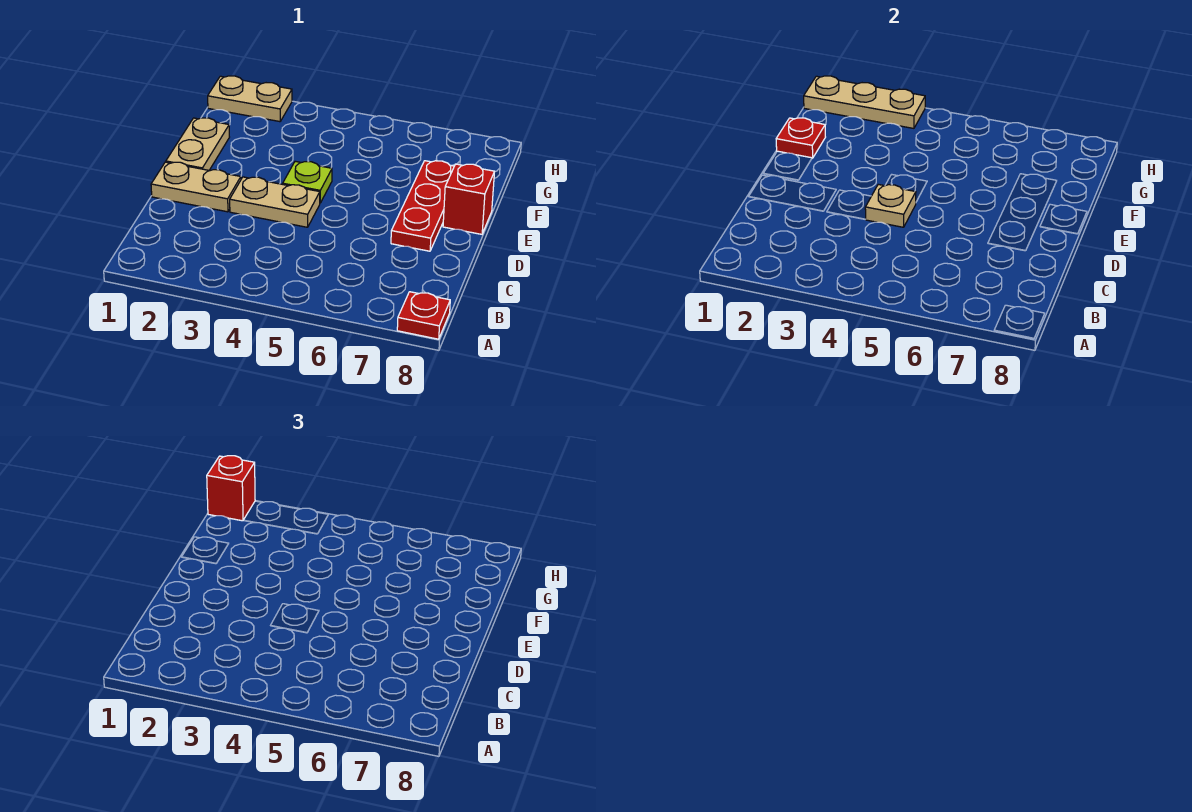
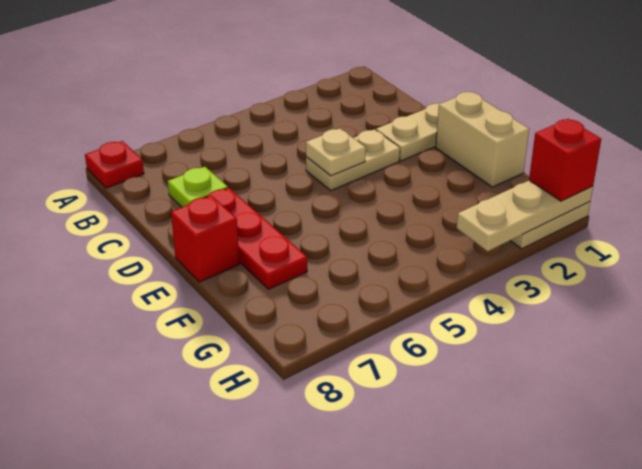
tan 1x2 plate [166,118,229,170] -> tan 1x2 brick [436,92,529,187]
lime 1x1 plate [283,161,332,203] -> lime 1x1 plate moved to [168,167,228,207]
red 1x1 plate [776,118,825,158] -> none

